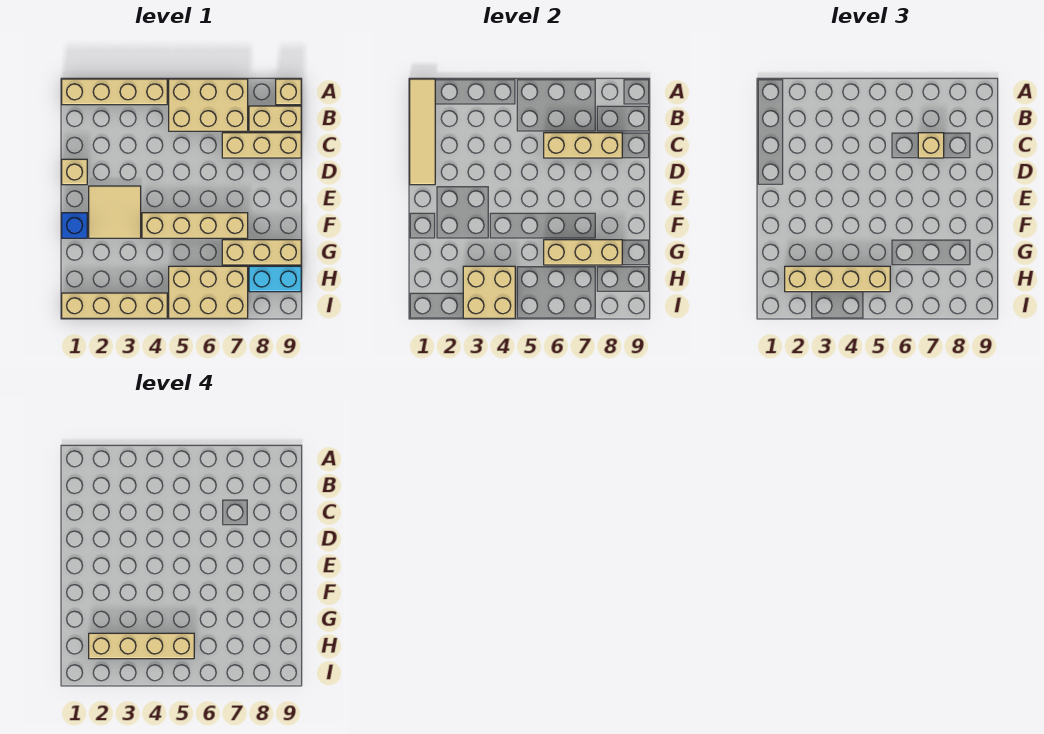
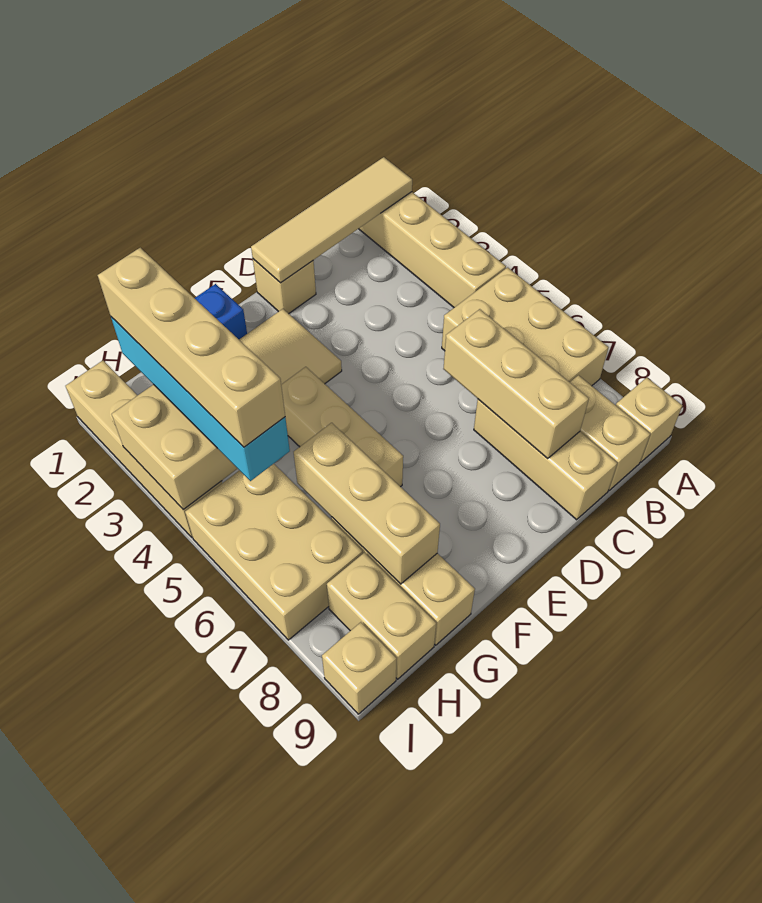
tan 1x1 brick [918,133,944,158] -> tan 1x1 brick moved to [322,622,397,714]
tan 1x4 brick [142,213,248,238] -> tan 1x3 brick [281,367,403,487]
tan 1x4 brick [785,266,890,292] -> cyan 1x4 brick [111,317,290,481]
cyan 1x2 brick [249,266,301,292] -> tan 1x2 brick [327,553,436,679]

